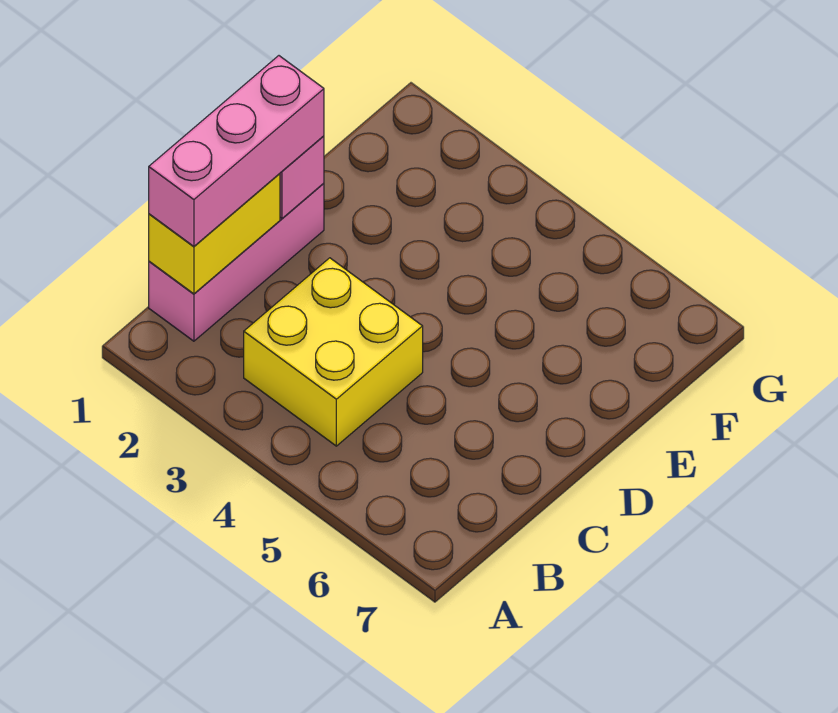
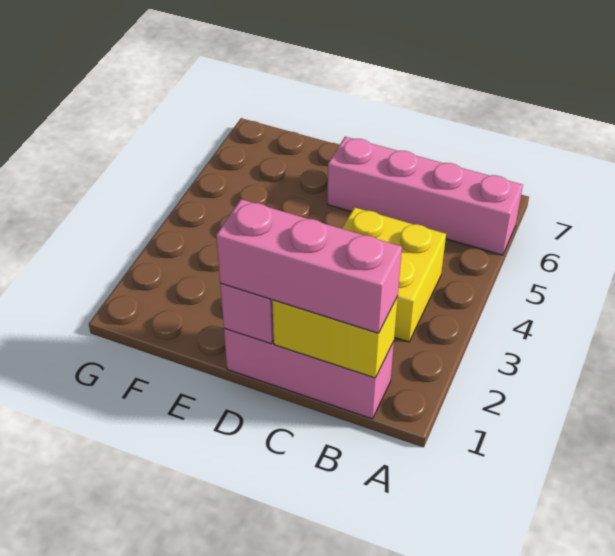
none -> pink 1x4 brick [327,137,523,255]

